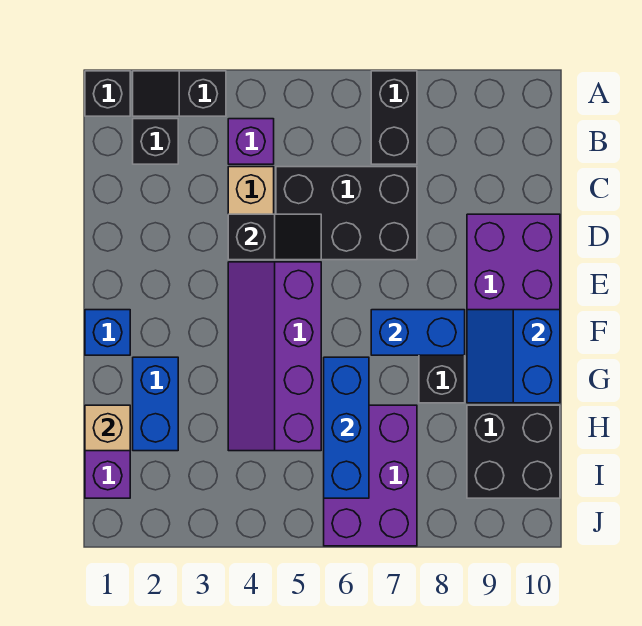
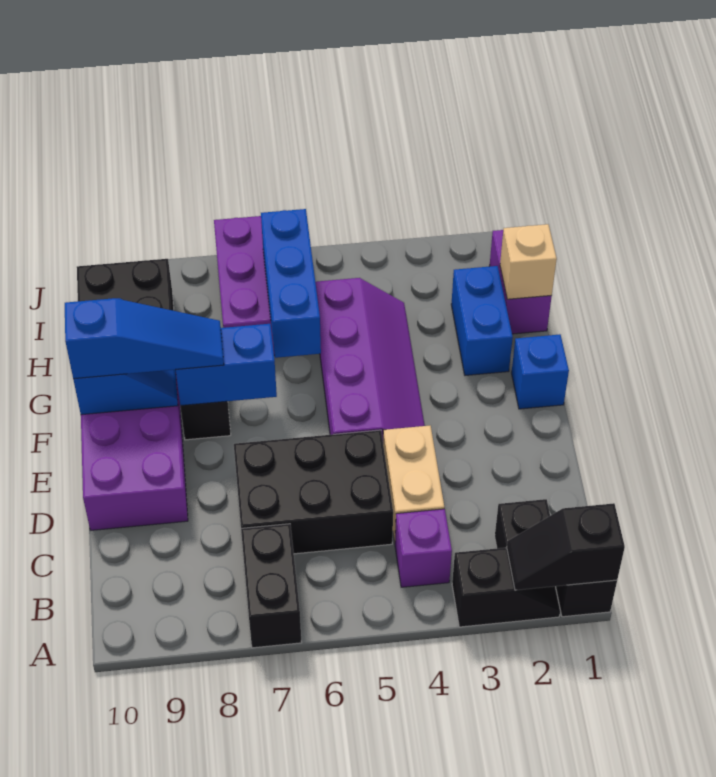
black 1x2 slope [228,214,321,260] -> black 1x2 slope moved to [507,503,625,590]
none -> blue 1x3 slope [65,298,224,379]

